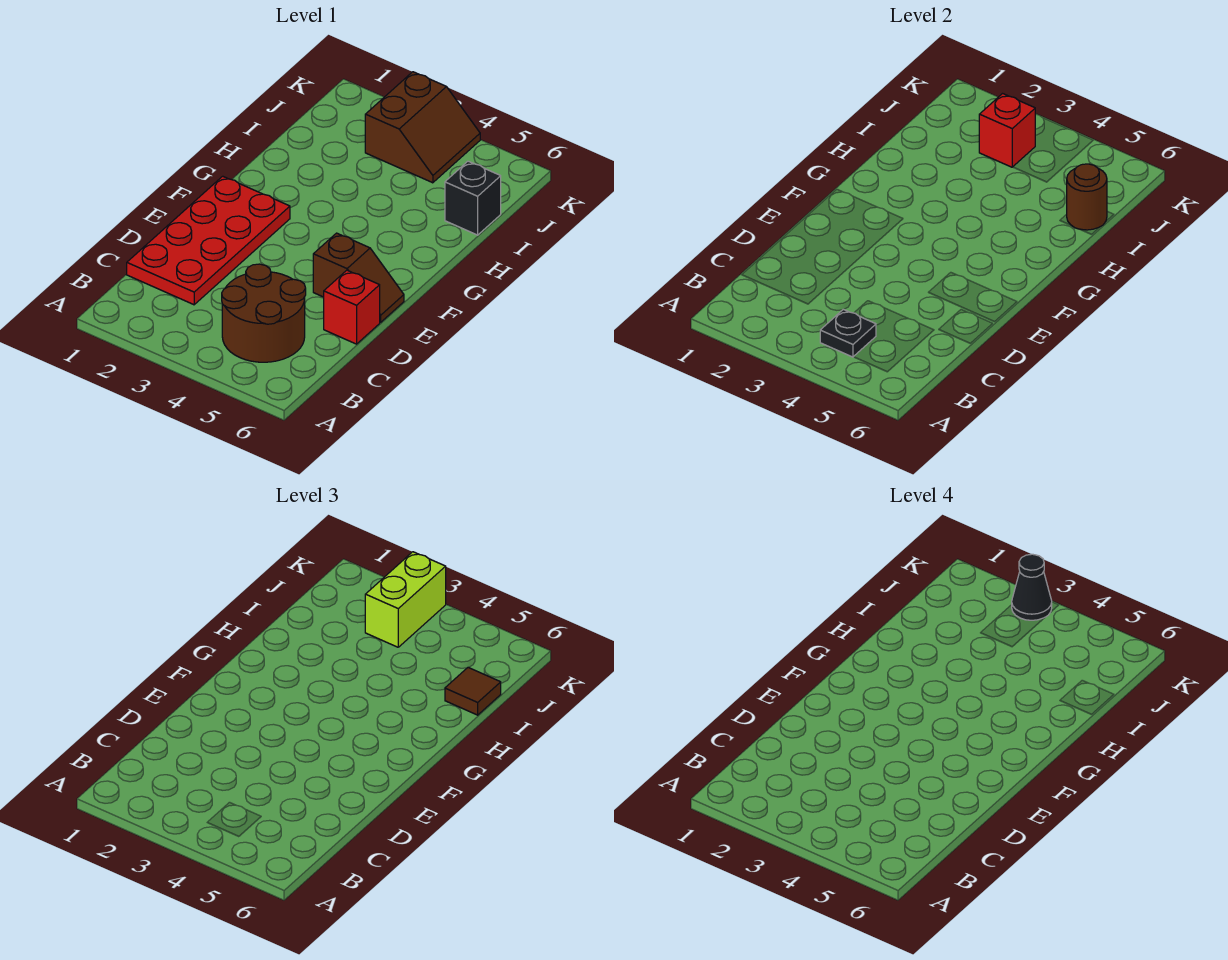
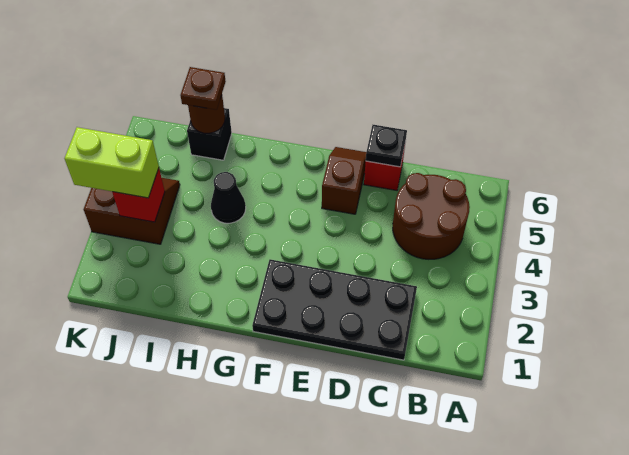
black 1x1 plate [820,309,876,357] -> black 1x1 plate moved to [366,125,407,167]
red 2x4 plate [127,176,290,305] -> black 2x4 plate [252,259,417,360]
brown 1x1 tile [445,667,501,715] -> brown 1x1 plate [180,67,226,110]
black 1x1 cone [1012,554,1052,620] -> black 1x1 cone moved to [211,172,246,223]

